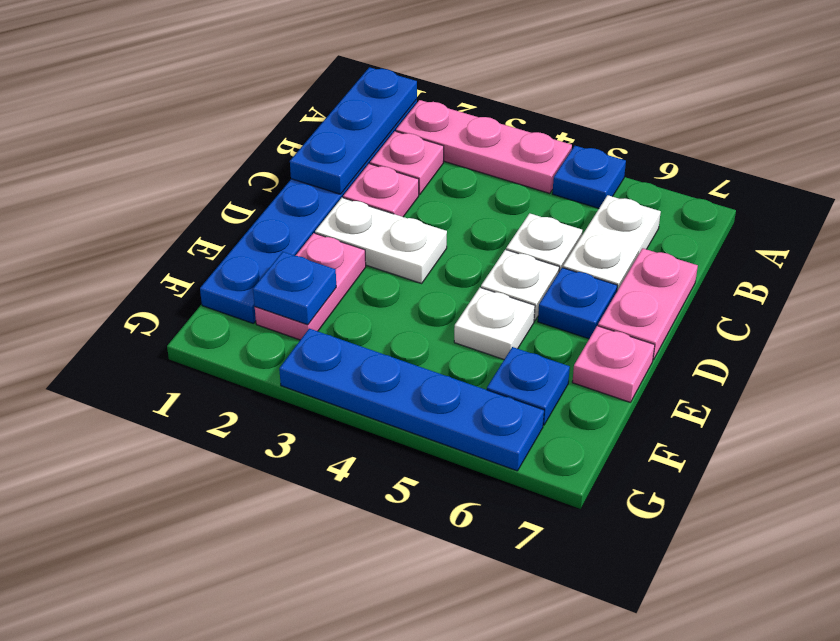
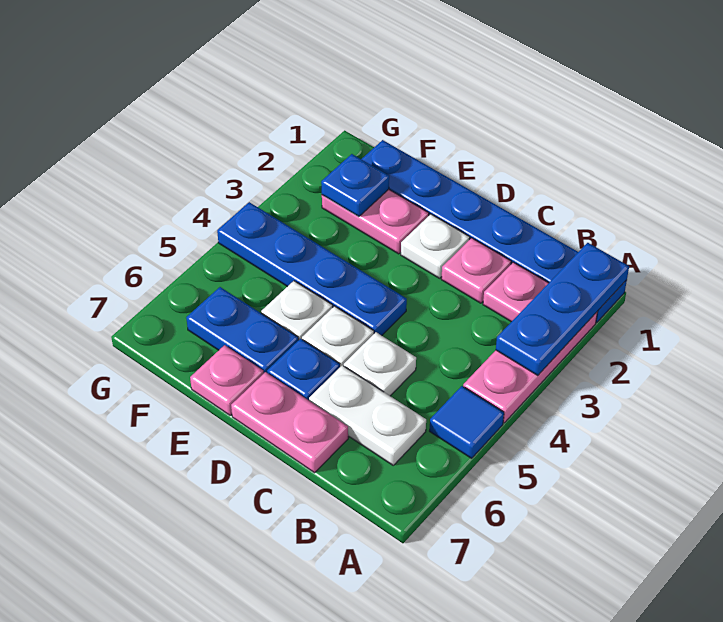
blue 1x3 plate [290,67,417,194] -> blue 1x3 plate turned to [496,243,629,375]
blue 1x1 plate [552,146,626,208] -> blue 1x1 tile [430,386,504,458]
white 1x2 plate [315,198,447,283] -> white 1x1 plate [401,214,470,278]
blue 1x1 plate [487,347,570,425] -> blue 1x2 plate [186,287,299,373]
blue 1x4 plate [279,329,544,471] -> blue 1x4 plate turned to [217,202,407,335]

